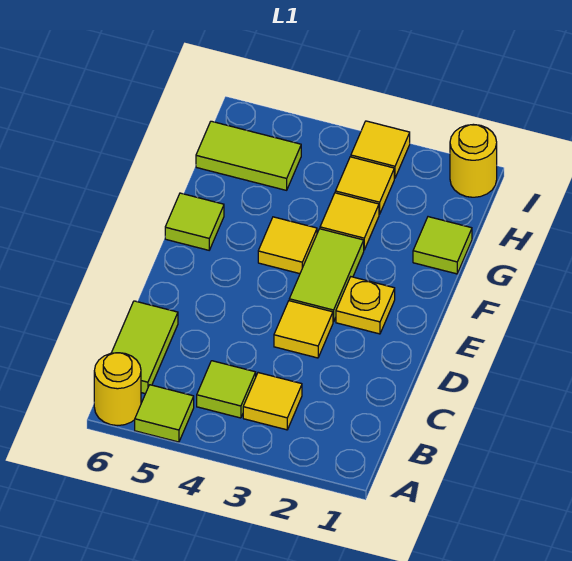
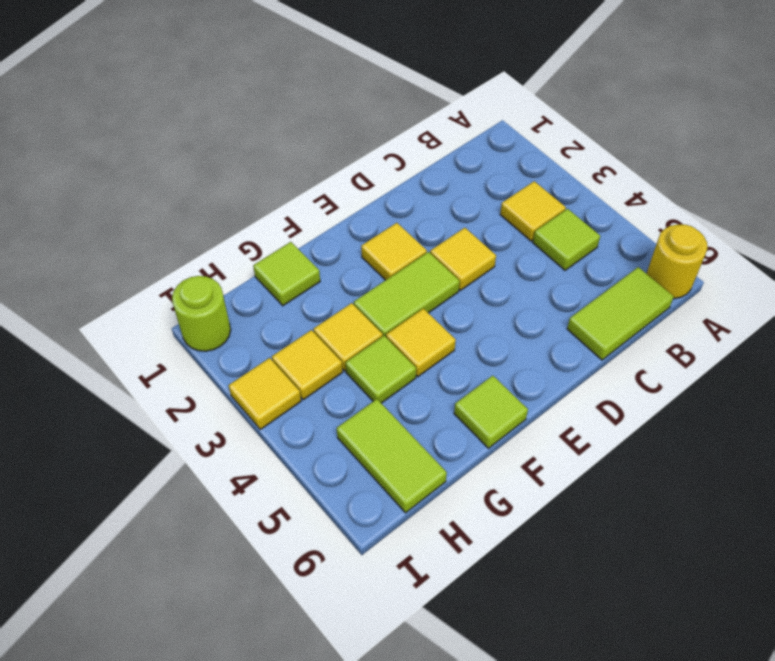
lime 1x1 tile [135,385,194,442] -> lime 1x1 tile moved to [346,336,416,403]
yellow 1x1 plate [336,277,395,334] -> yellow 1x1 tile [361,223,427,280]
yellow 1x1 round brick [450,124,497,197] -> lime 1x1 round brick [172,276,231,351]

